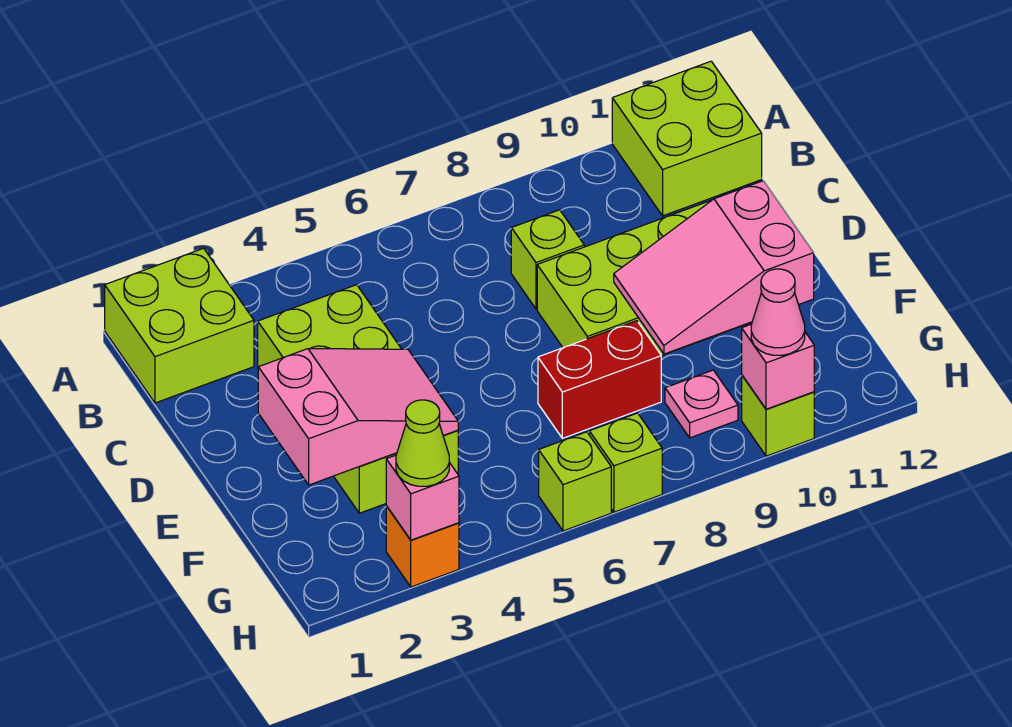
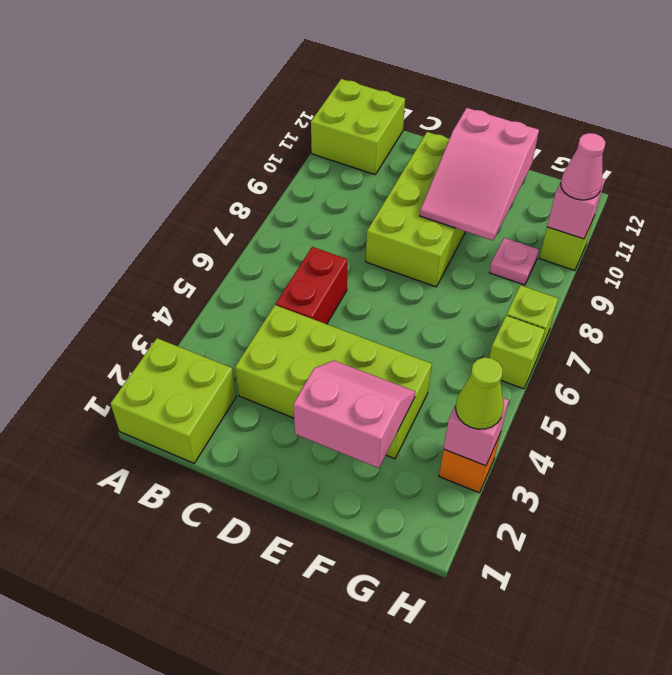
lime 1x1 brick [511,210,584,309] -> none
pink 2x3 slope [258,349,458,485] -> pink 2x2 slope [293,361,415,468]
red 1x2 brick [538,321,661,438] -> red 1x2 brick moved to [276,247,347,324]

